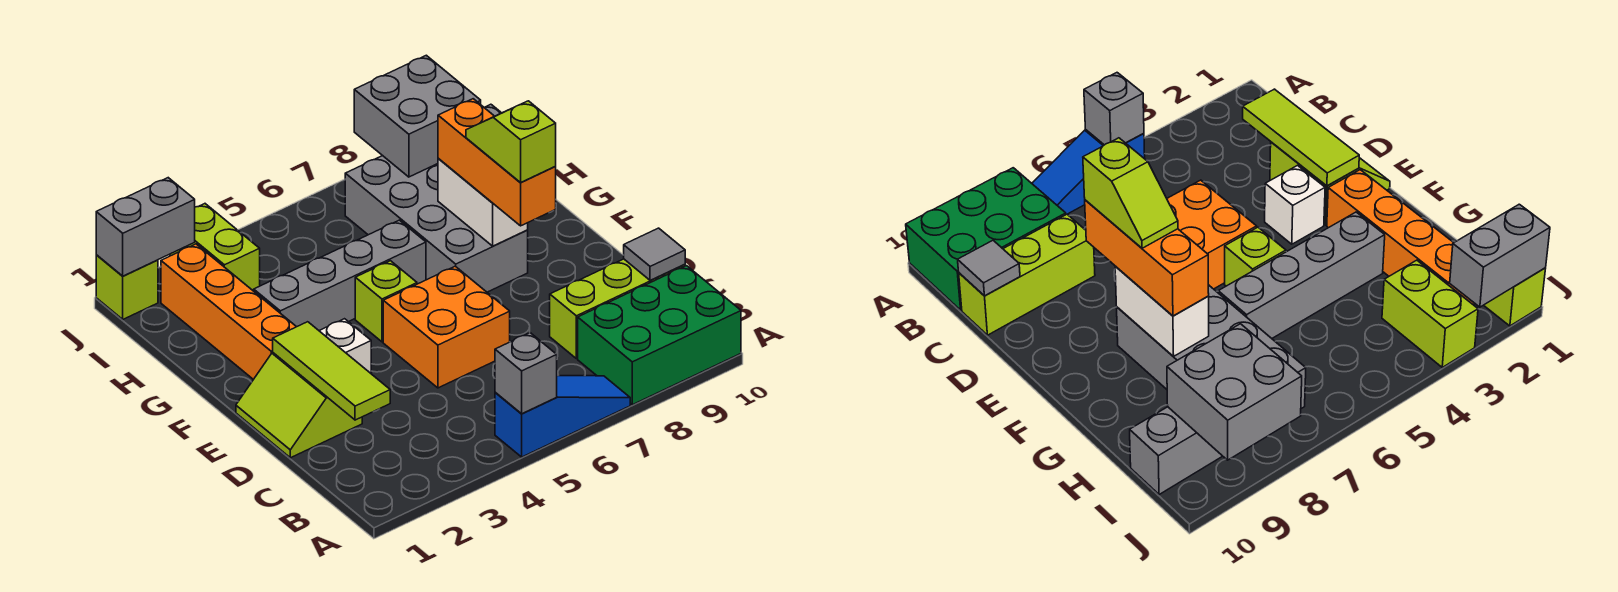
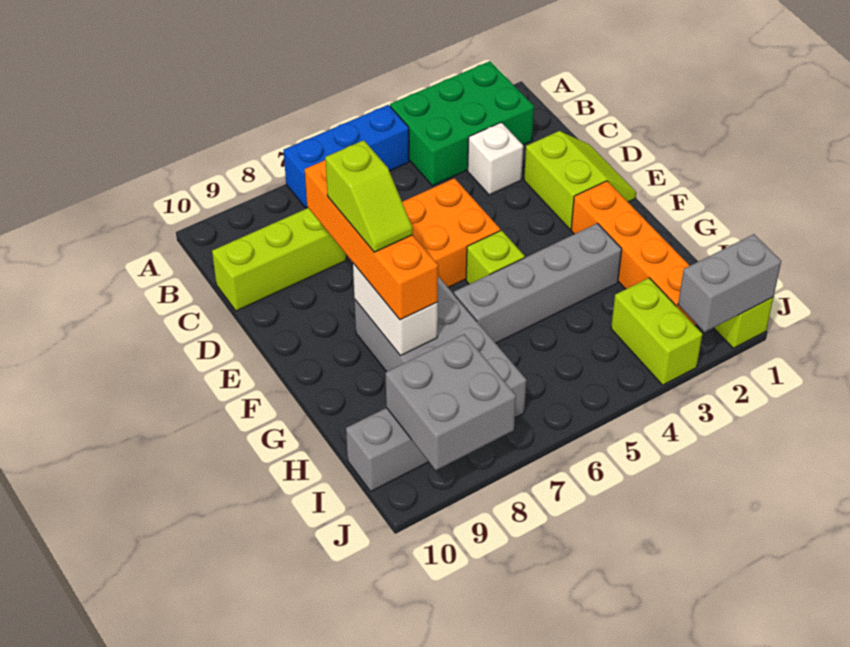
blue 1x3 slope [495,376,630,457] -> blue 1x3 brick [284,105,409,208]
grey 1x1 brick [495,333,557,414] -> none
green 2x3 brick [578,266,741,405] -> green 2x3 brick moved to [390,61,534,186]
lime 1x3 tile [273,322,390,420] -> none
grey 1x1 tile [624,228,685,280] -> none
white 1x1 brick [319,319,371,373] -> white 1x1 brick moved to [468,122,523,195]
orange 1x3 brick [438,99,556,226] -> orange 1x4 brick [305,160,438,320]

